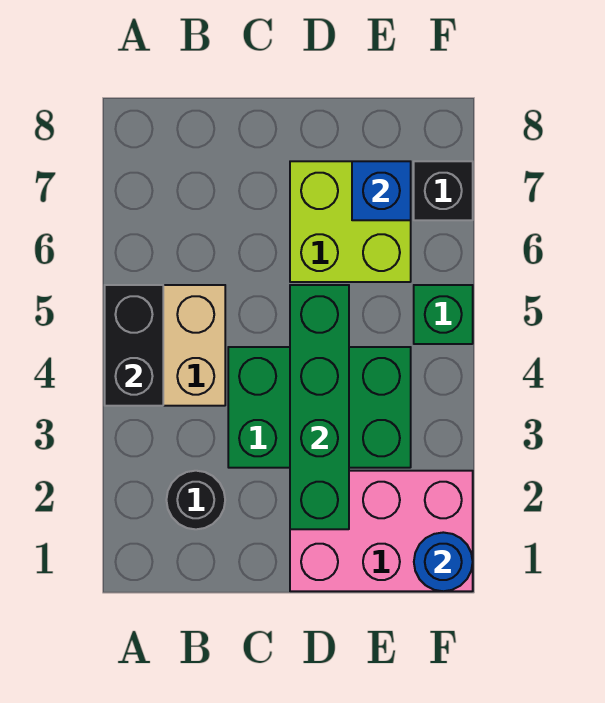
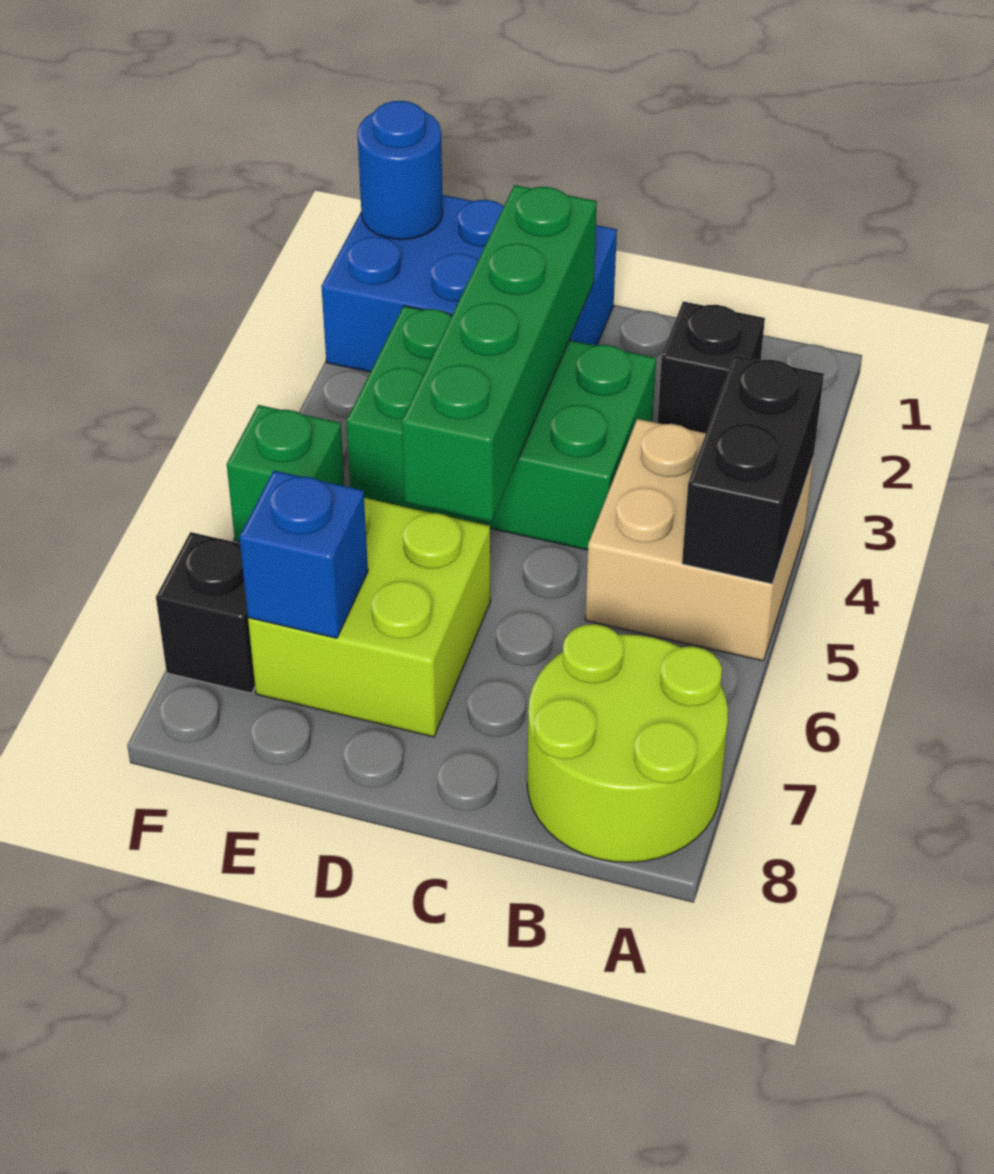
none -> lime 2x2 round brick [527,624,728,863]
black 1x1 round brick [166,471,225,529] -> black 1x1 brick [657,301,765,433]
pink 2x3 brick [290,471,473,591] -> blue 2x3 brick [321,195,617,372]

